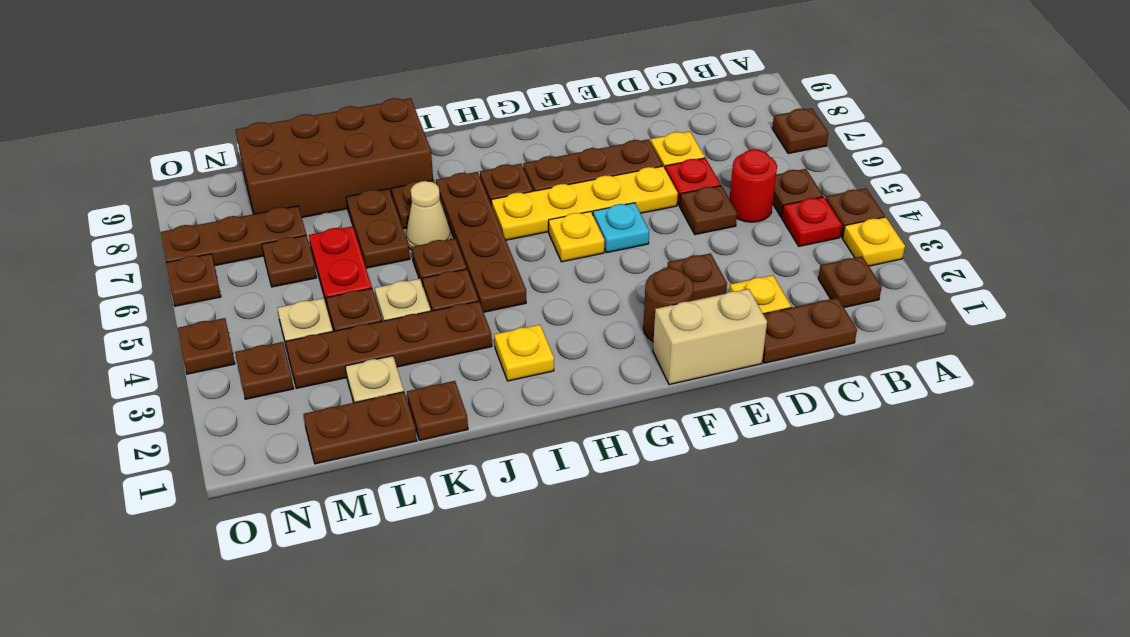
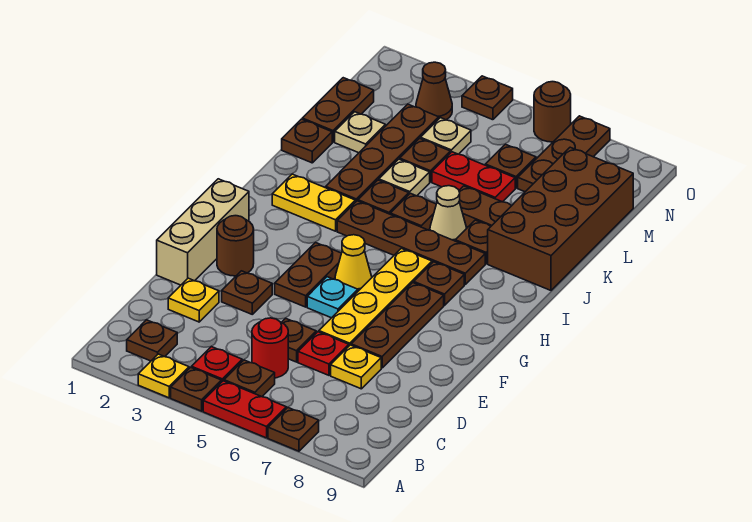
none -> red 1x2 plate [203,381,286,438]
brown 1x2 plate [762,298,857,363] -> brown 1x2 plate moved to [275,242,341,307]
tan 1x2 brick [653,289,767,385] -> tan 1x3 brick [157,179,249,285]
yellow 1x1 plate [549,211,604,262] -> yellow 1x1 cone [335,235,372,291]
yellow 1x1 plate [494,325,554,381] -> yellow 1x2 plate [272,174,355,231]
brown 1x1 plate [235,342,294,399] -> brown 1x1 cone [416,62,452,120]
brown 1x1 plate [166,254,221,306] -> brown 1x1 round brick [534,82,571,142]

